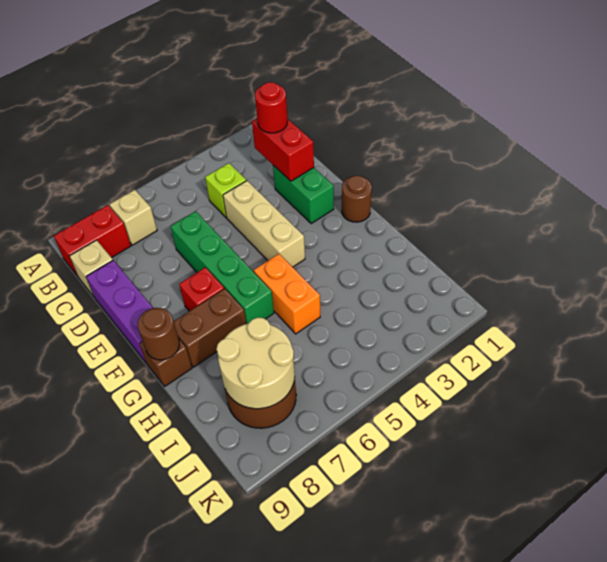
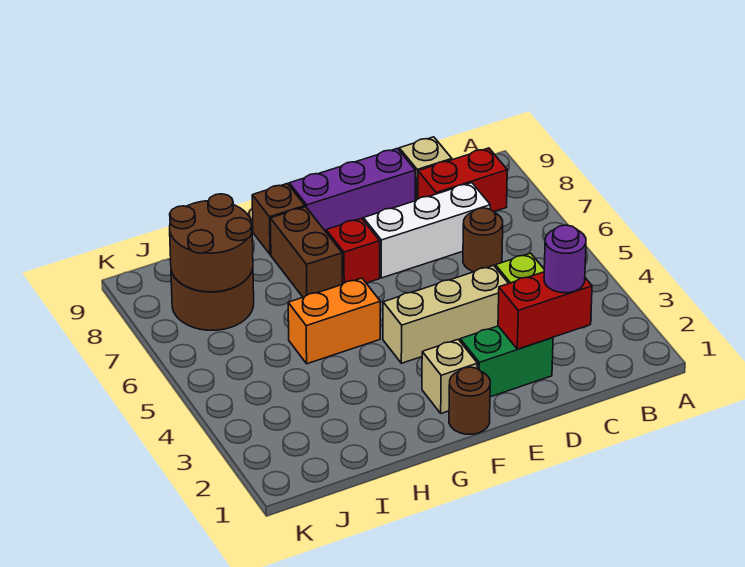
tan 1x1 brick [109,190,157,245] -> tan 1x1 brick moved to [422,339,478,414]
red 1x2 brick [54,205,131,276] -> red 1x2 brick turned to [418,148,507,212]
red 1x1 round brick [255,82,288,133] -> purple 1x1 round brick [544,225,586,293]
none -> white 1x3 brick [363,183,490,278]
green 1x4 brick [170,211,274,324] -> none
brown 1x1 round brick [138,308,180,360] -> brown 1x1 round brick moved to [463,208,503,272]
tan 2x2 round brick [216,318,295,409] -> brown 2x2 round brick [170,194,253,292]

